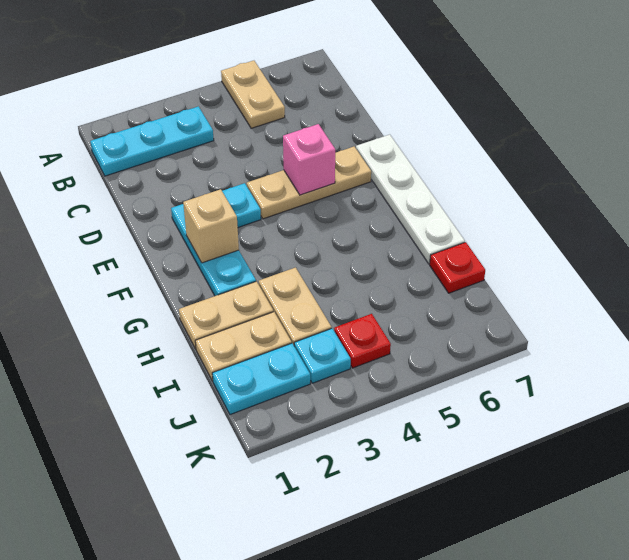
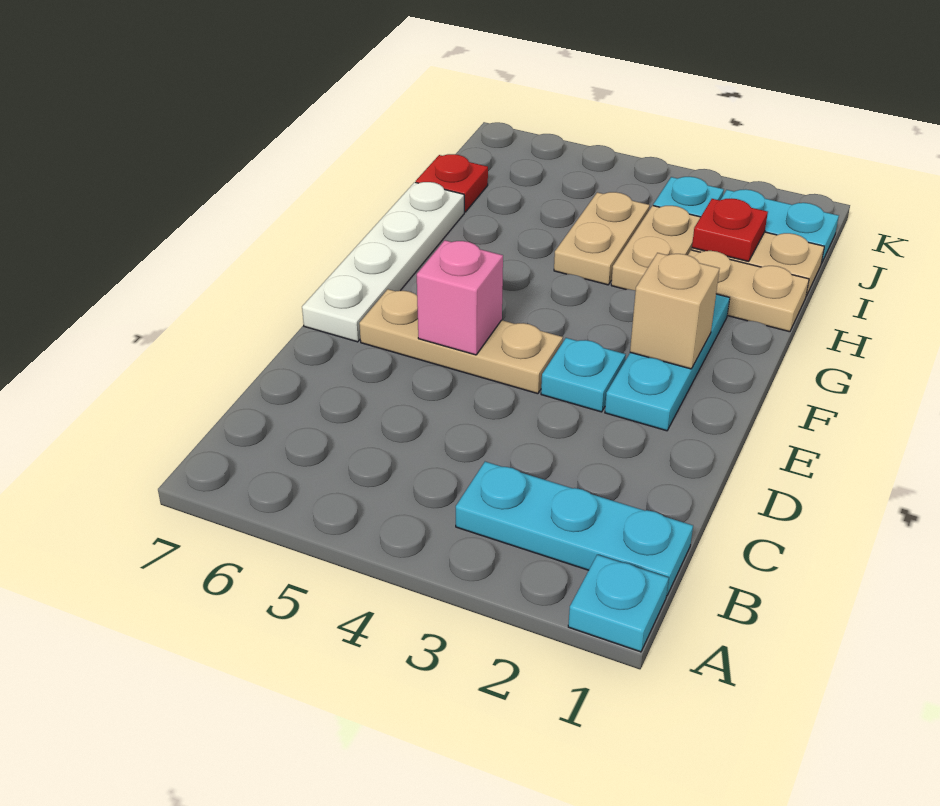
none -> cyan 1x1 plate [568,555,669,652]
tan 1x2 plate [221,61,285,128] -> tan 1x2 plate moved to [554,192,650,285]
red 1x1 plate [334,314,391,368] -> red 1x1 plate moved to [692,198,768,262]

